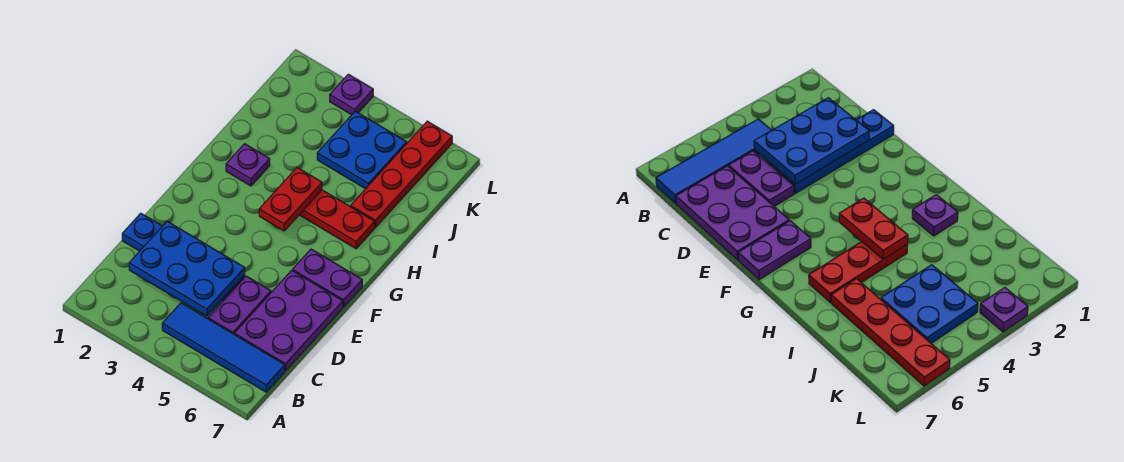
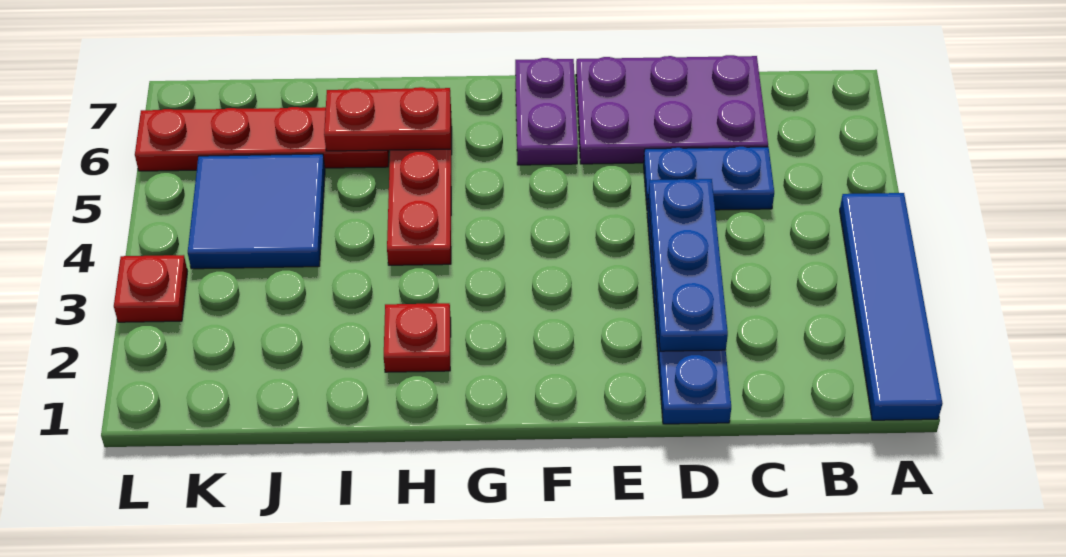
blue 1x4 tile [162,303,285,392] -> blue 1x4 tile moved to [840,193,942,420]
blue 2x3 plate [129,221,245,316] -> blue 1x3 plate [648,179,728,351]
purple 1x2 plate [208,276,271,334] -> blue 1x2 plate [644,147,774,210]
red 1x2 plate [259,168,322,231] -> red 1x2 plate moved to [324,87,451,151]
purple 1x1 plate [226,144,270,186] -> red 1x1 plate [384,303,451,372]
blue 2x2 plate [317,111,407,189] -> blue 2x2 tile [188,154,325,269]
purple 1x1 plate [330,74,373,115] -> red 1x1 plate [114,255,188,322]

